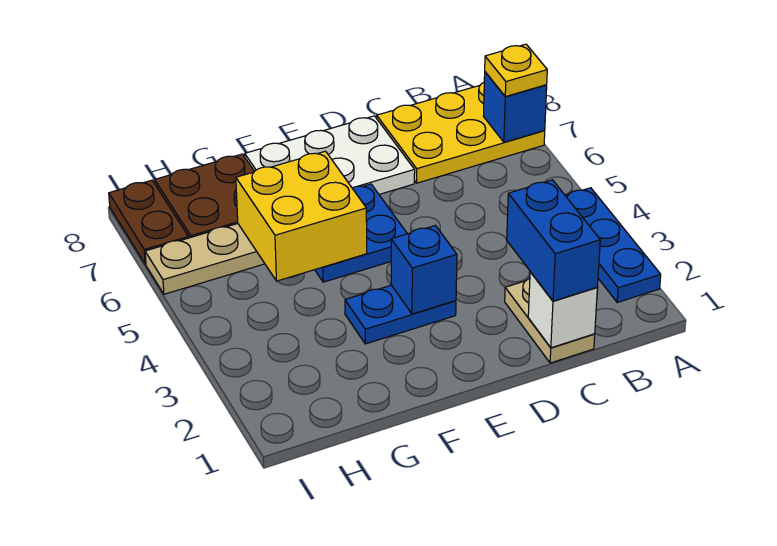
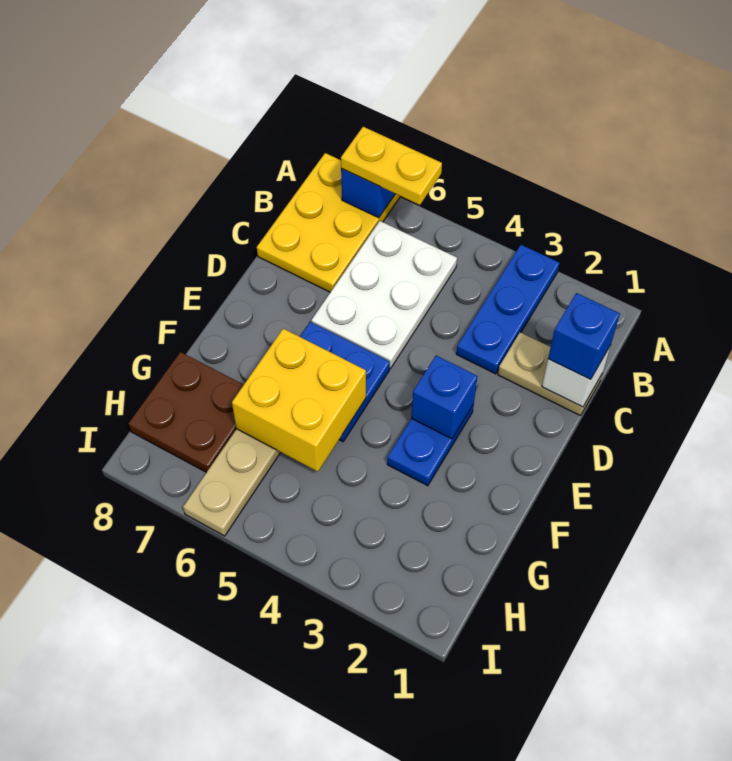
blue 1x3 plate [565,188,661,302] -> blue 1x3 plate turned to [456,245,559,374]
yellow 1x1 plate [485,44,547,97] -> yellow 1x2 plate [341,127,442,205]
blue 1x2 brick [507,180,600,301] -> blue 1x1 brick [548,293,620,379]
white 2x3 plate [245,116,415,194] -> white 2x3 plate moved to [311,221,457,368]
brown 1x2 plate [109,180,189,264] -> none

